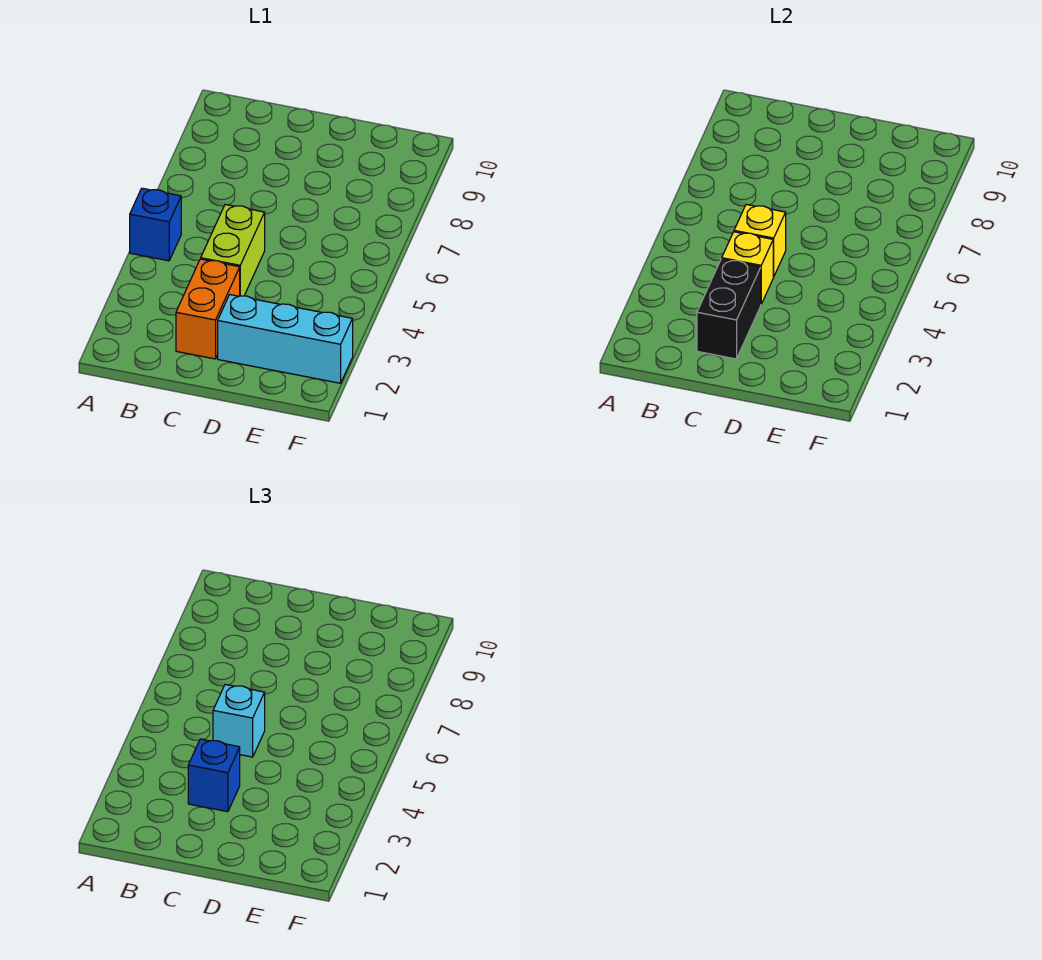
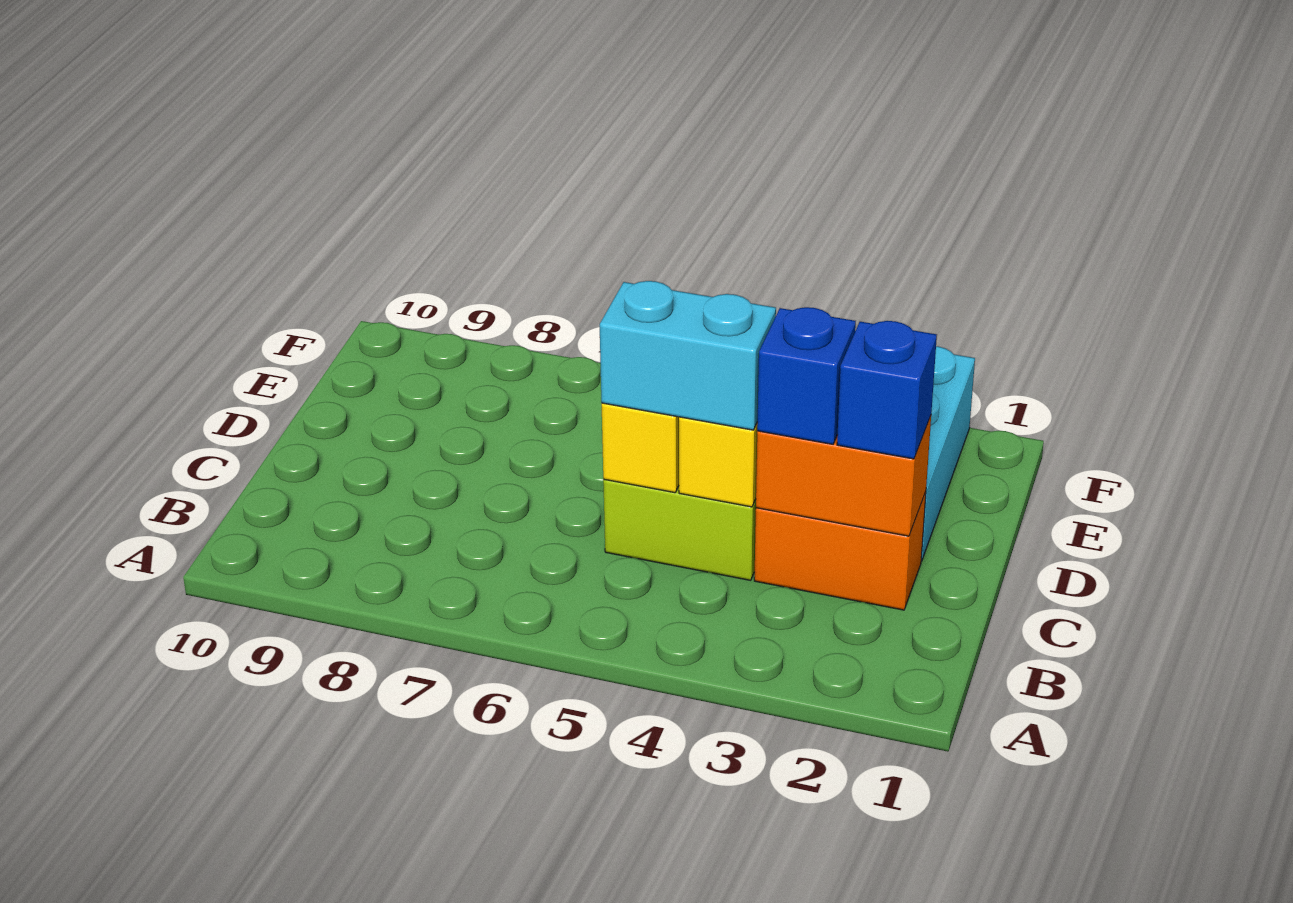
blue 1x1 brick [130,188,181,261] -> blue 1x1 brick moved to [837,321,937,459]
black 1x2 brick [697,259,761,359] -> orange 1x2 brick [756,416,931,536]
cyan 1x1 brick [213,685,265,757] -> cyan 1x2 brick [600,281,776,430]

